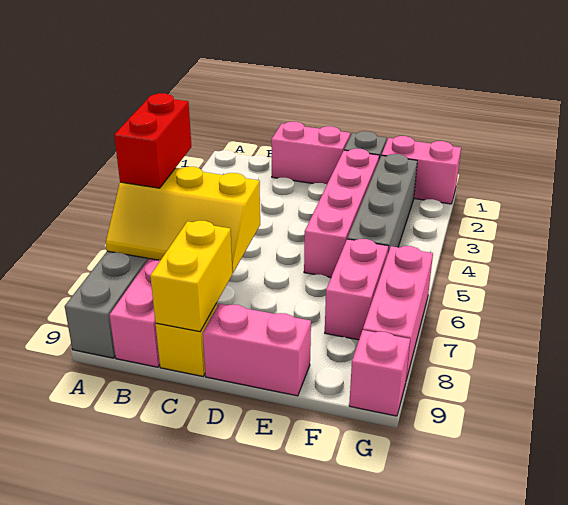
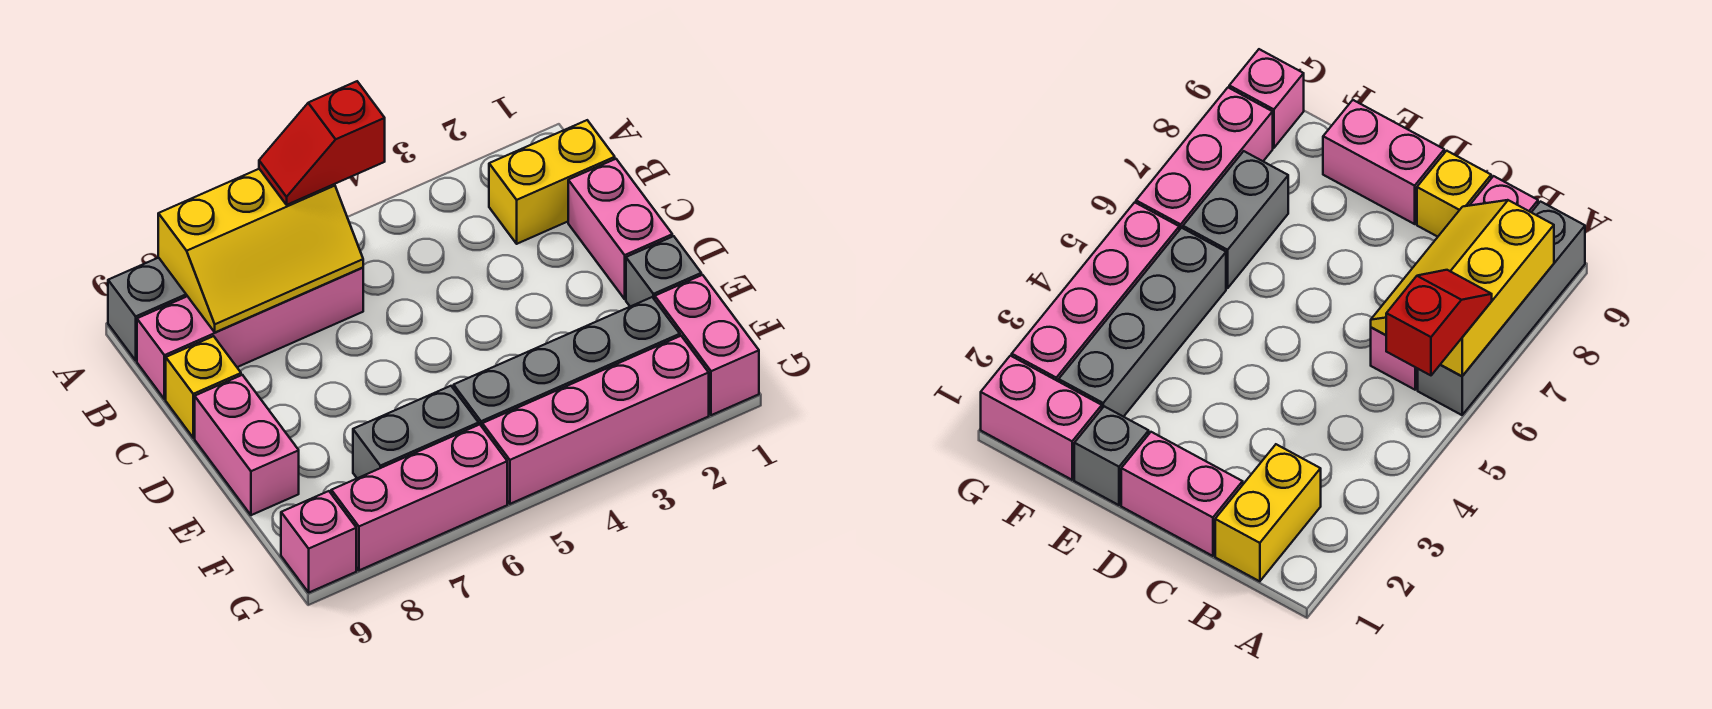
red 1x2 brick [114,93,192,188] -> red 1x2 slope [259,81,385,205]
yellow 2x3 slope [106,167,260,273] -> yellow 2x3 slope turned to [158,169,363,333]
yellow 1x2 brick [150,221,232,332] -> yellow 1x2 brick moved to [489,120,615,244]
pink 1x4 brick [304,149,379,277] -> pink 1x4 brick moved to [482,336,709,504]
pink 1x2 brick [325,239,388,340] -> grey 1x2 brick [353,386,479,478]

